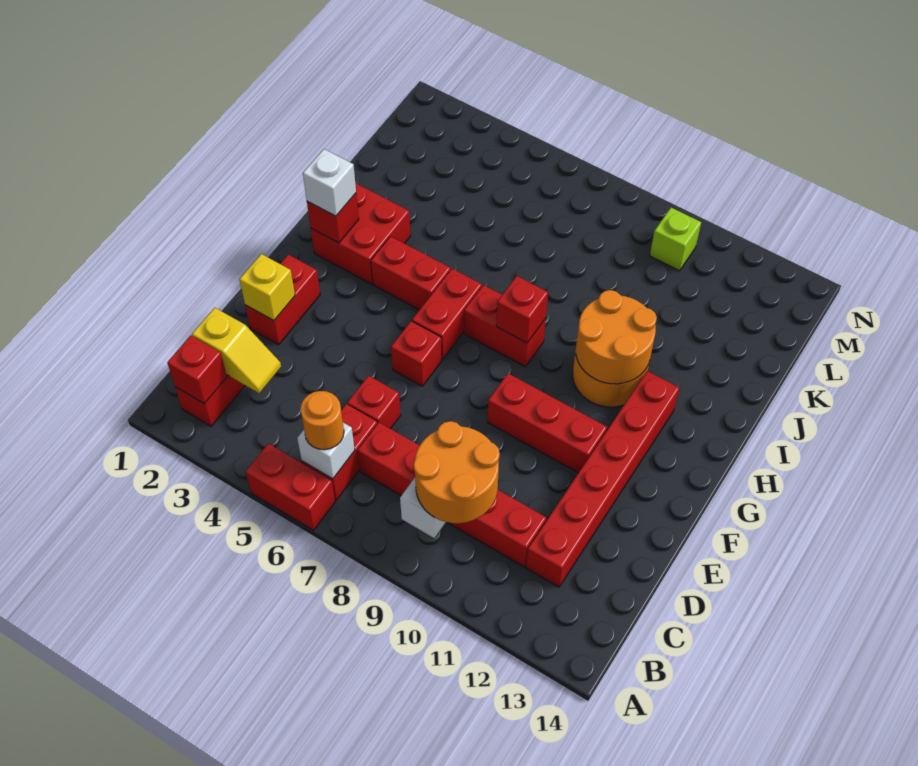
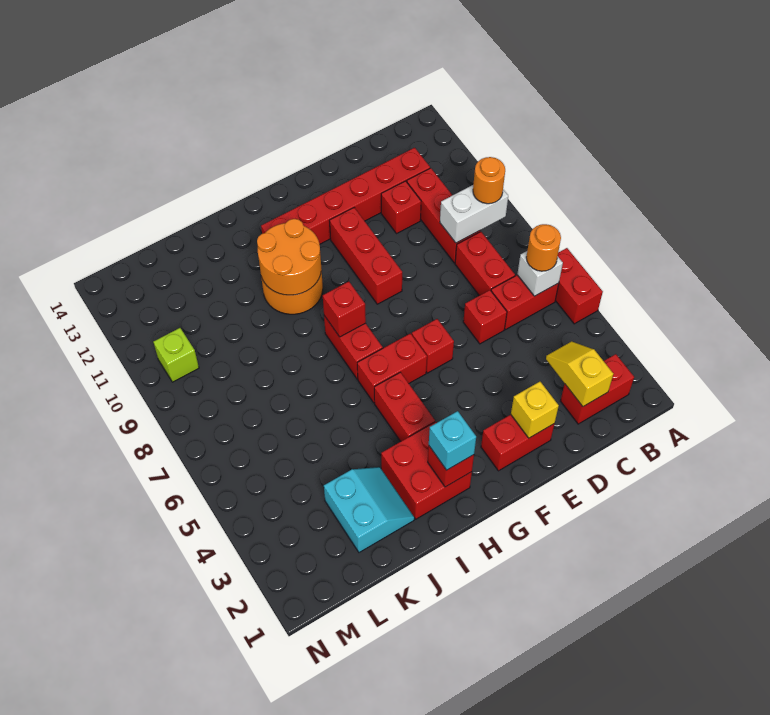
red 1x1 brick [167,335,227,404] -> red 1x1 brick moved to [381,181,421,234]
orange 2x2 round brick [414,421,500,523] -> orange 1x1 round brick [473,157,505,204]
white 1x1 brick [303,149,356,216] -> cyan 1x1 brick [429,411,476,470]
none -> cyan 2x2 slope [324,467,414,552]

